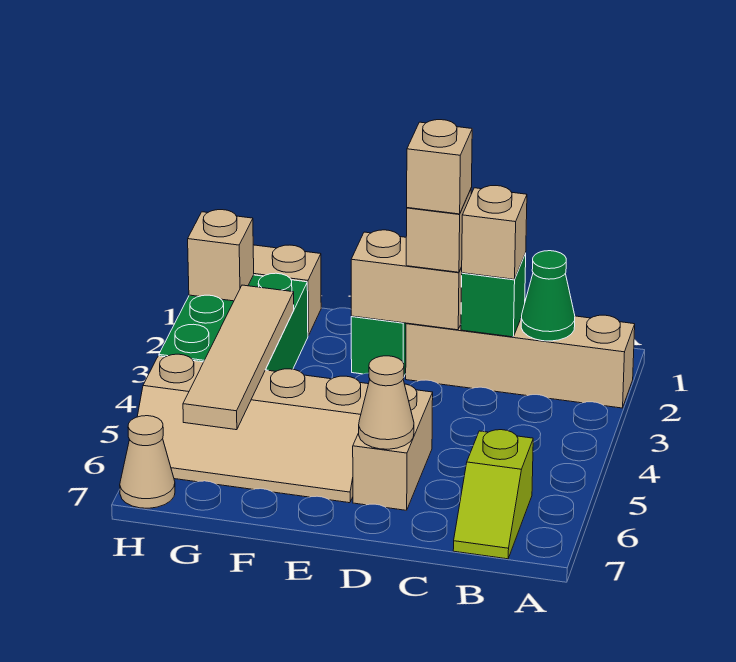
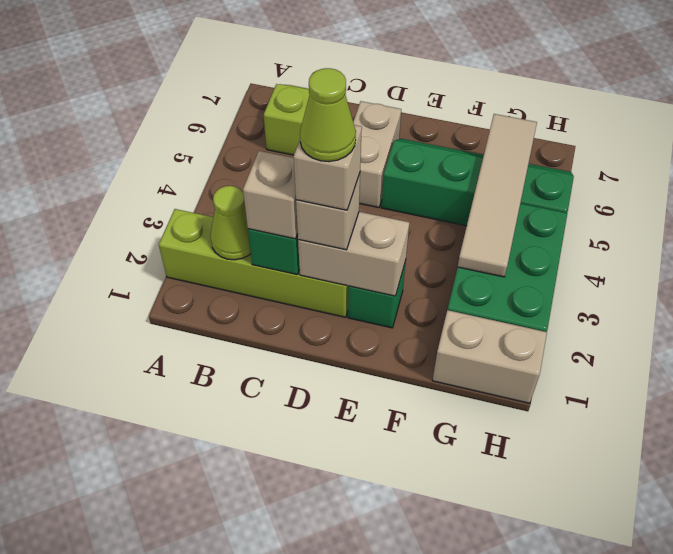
tan 1x4 brick [406,315,635,408] -> lime 1x4 brick [159,209,349,317]
green 1x1 cone [521,251,575,341] -> lime 1x1 cone [210,186,251,260]
none -> lime 1x1 cone [300,68,356,162]
tan 1x1 cone [359,356,414,449] -> none
tan 2x4 slope [137,354,368,503] -> green 2x4 slope [382,139,574,226]
tan 1x1 brick [188,210,254,301] -> none
tan 1x1 cone [120,416,175,508] -> none

